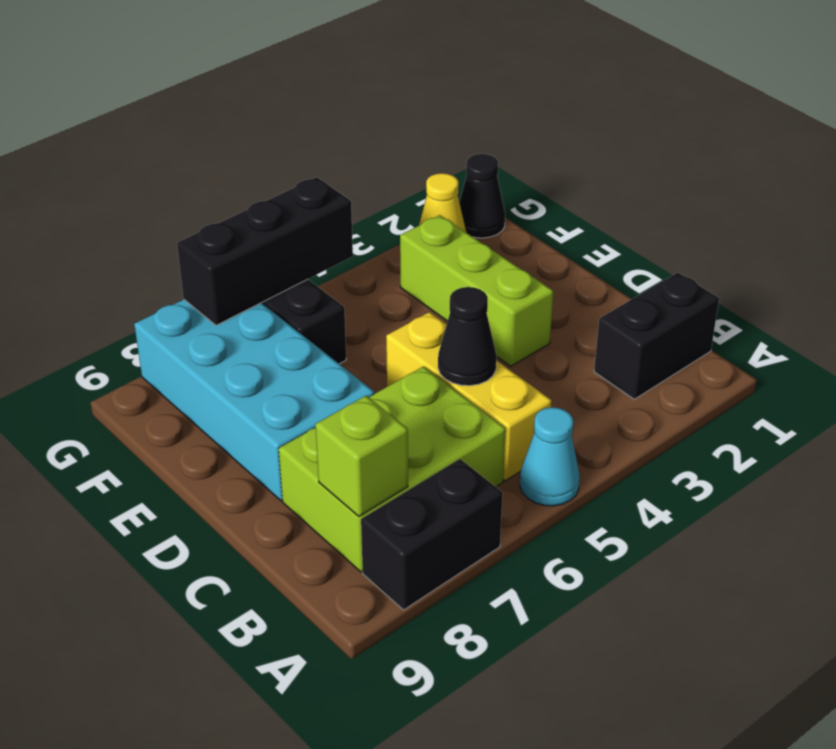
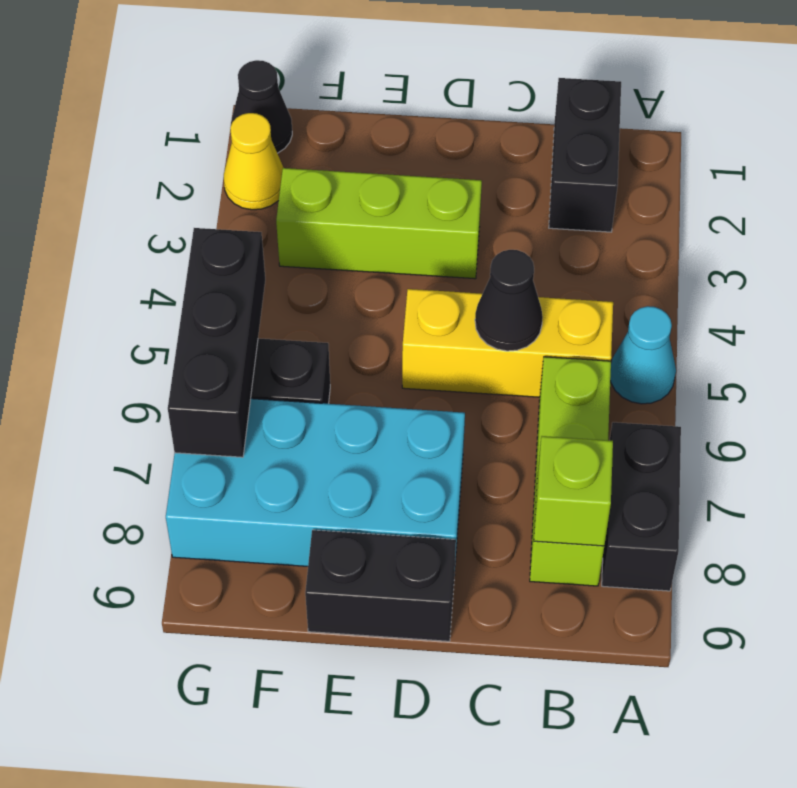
lime 2x3 brick [279,366,506,572] -> lime 1x3 brick [530,357,611,586]
none -> black 1x2 brick [305,530,456,641]

